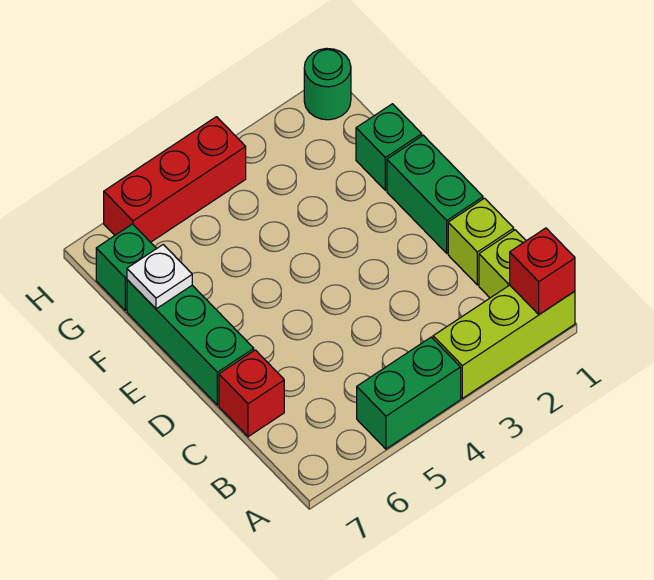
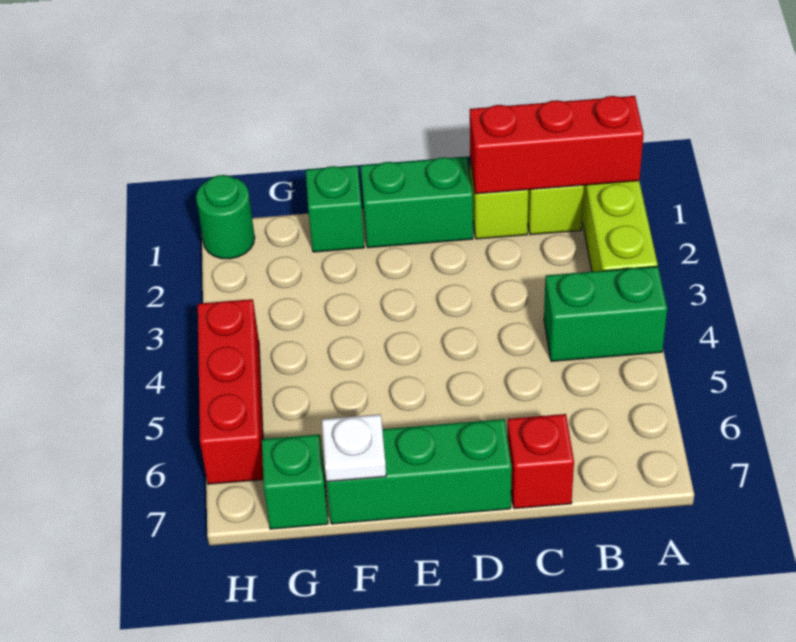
red 1x1 brick [510,228,575,314] -> red 1x3 brick [470,96,644,194]
green 1x2 brick [357,337,461,449] -> green 1x2 brick turned to [544,266,667,361]

